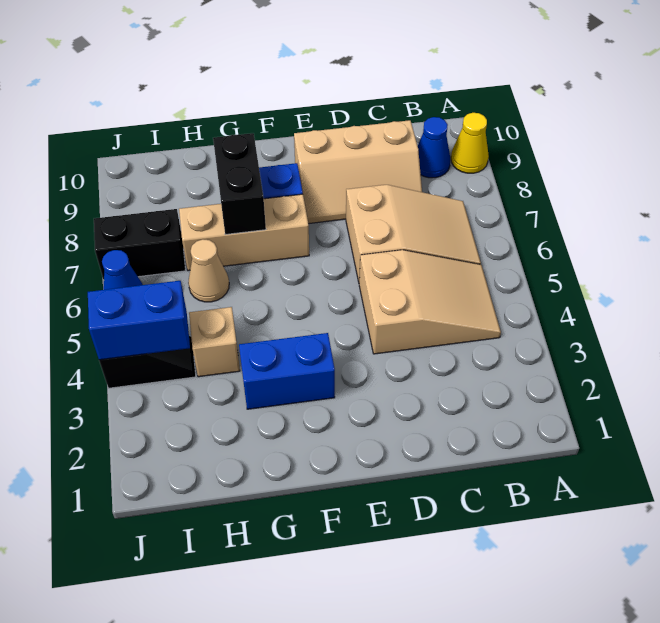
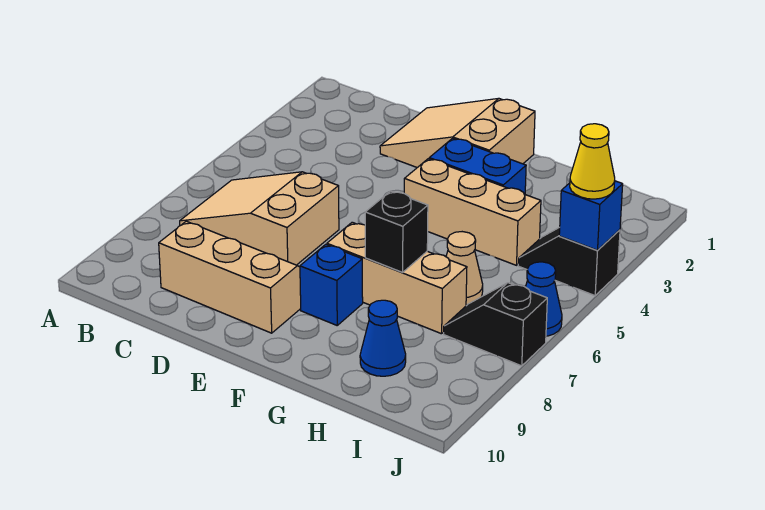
yellow 1x1 cone [451,113,489,173] -> yellow 1x1 cone moved to [570,124,615,199]
tan 2x3 slope [359,250,501,354] -> tan 2x3 slope moved to [380,98,535,168]
blue 1x1 cone [418,117,450,178] -> blue 1x1 cone moved to [360,300,406,376]
black 1x2 brick [213,133,266,235] -> black 1x1 brick [365,191,428,272]
tan 1x1 brick [189,307,240,377] -> tan 1x3 brick [404,159,541,265]
blue 1x2 brick [88,281,190,360] -> blue 1x1 brick [559,181,623,250]
black 1x2 brick [94,209,186,280] -> black 1x2 slope [444,283,547,366]

